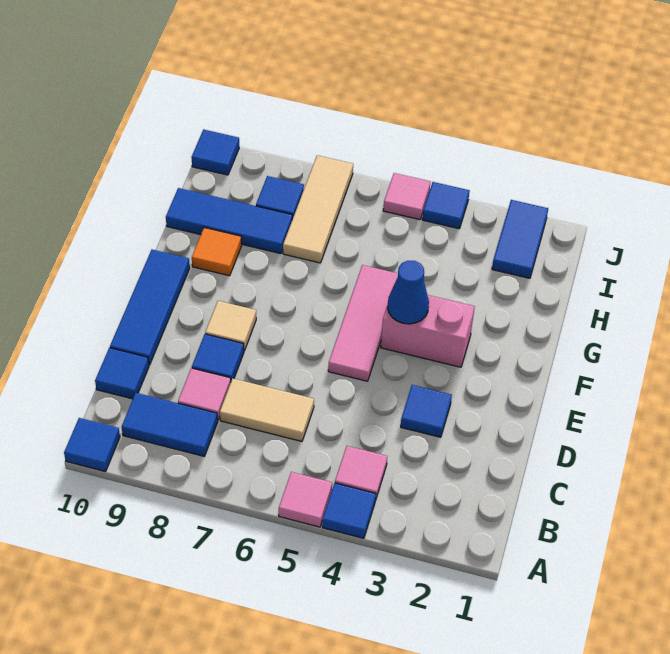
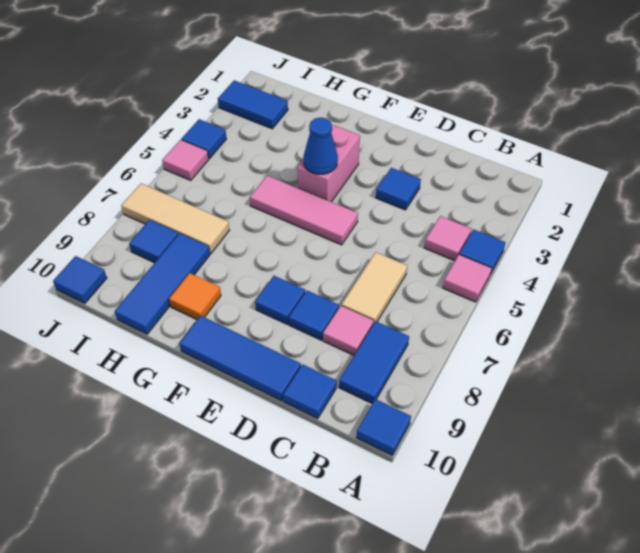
tan 1x1 tile [205,301,256,351] -> blue 1x1 tile [255,276,305,324]

